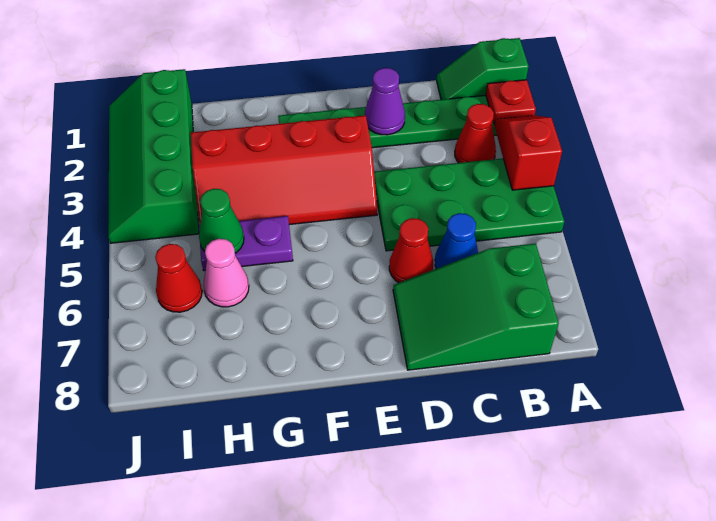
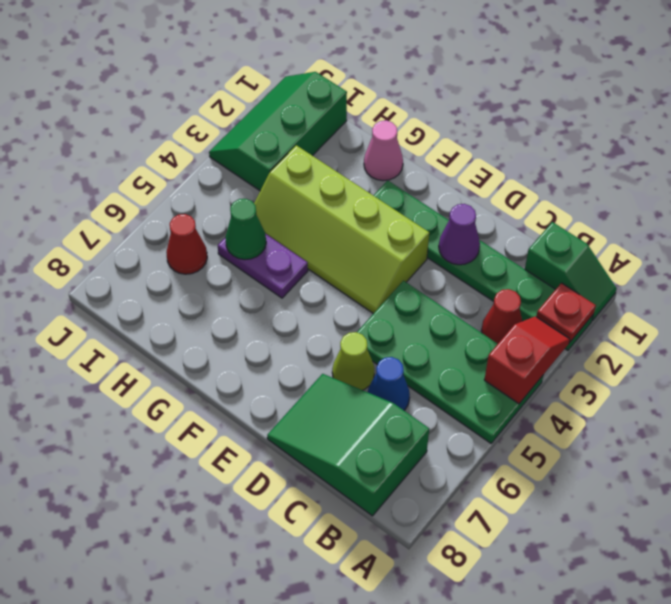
green 1x2 slope [437,38,529,100] -> green 1x2 slope turned to [525,222,617,321]
red 1x1 cone [389,218,433,283] -> lime 1x1 cone [332,332,374,390]
red 2x4 slope [191,115,377,225] -> lime 2x4 slope [254,145,429,314]
pink 1x1 cone [203,239,249,307] -> pink 1x1 cone moved to [364,120,403,181]
green 2x4 slope [108,69,199,243] -> green 2x3 slope [209,72,347,191]

